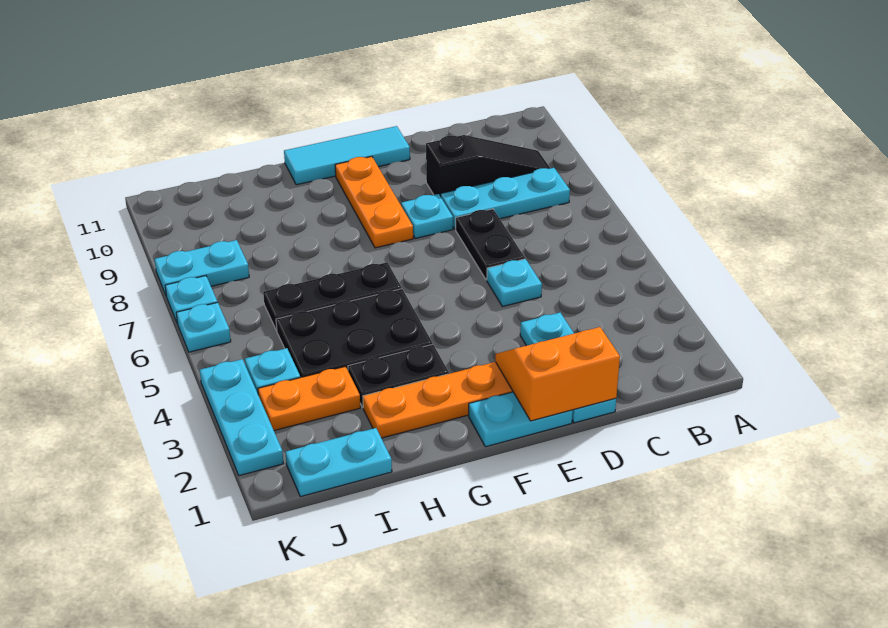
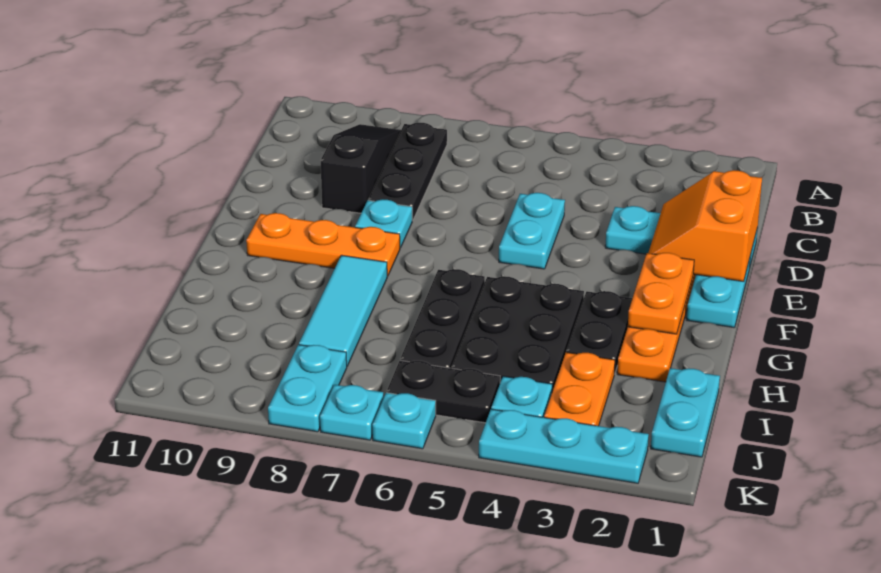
cyan 1x3 plate [441,168,570,229] -> black 1x3 plate [368,123,447,221]
cyan 1x1 plate [487,259,542,307] -> cyan 1x2 plate [499,193,565,269]
black 1x2 plate [456,209,525,280] -> black 1x2 plate moved to [387,360,500,423]
cyan 1x3 tile [284,126,410,185] -> cyan 1x3 tile moved to [299,255,387,366]
none -> orange 1x2 plate [628,253,694,334]

